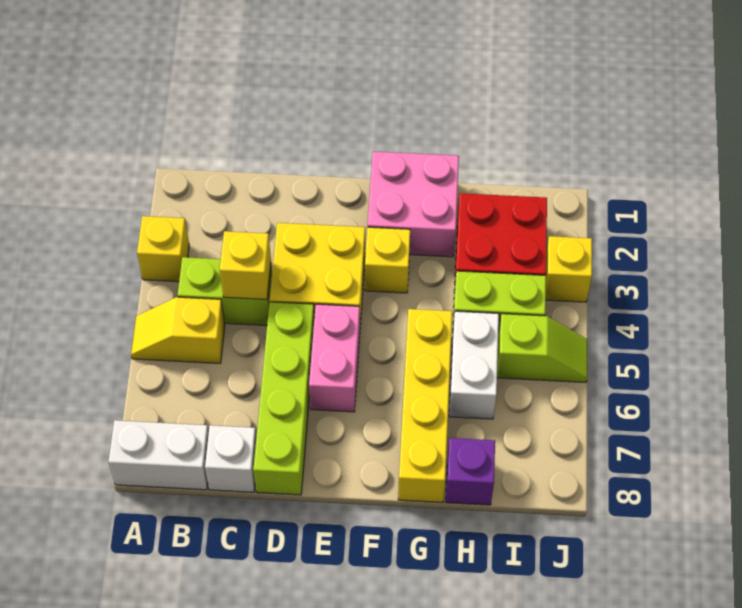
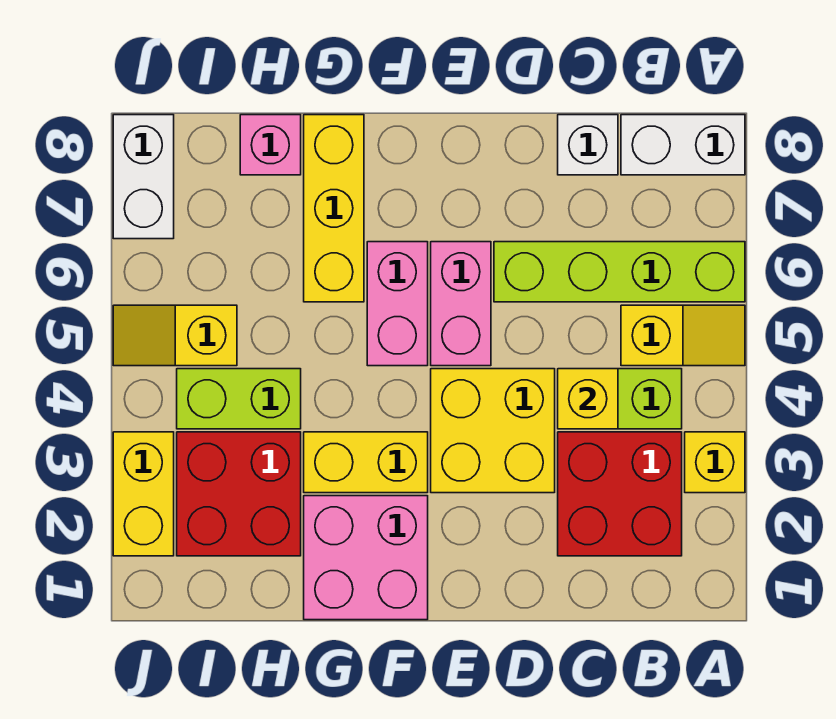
none -> red 2x2 brick [558,432,682,556]
lime 1x4 brick [253,302,314,495] -> lime 1x4 brick turned to [494,242,745,302]
yellow 1x1 brick [365,227,410,293] -> yellow 1x2 brick [304,432,428,493]
none -> pink 1x2 brick [367,242,428,366]
yellow 1x4 brick [398,309,452,502] -> yellow 1x3 brick [304,115,364,302]
white 1x2 brick [449,311,499,419] -> white 1x2 brick moved to [113,115,174,239]
purple 1x1 brick [446,438,495,505] -> pink 1x1 brick [240,115,301,175]
lime 1x2 slope [497,314,587,382] -> yellow 1x2 slope [113,305,237,366]
yellow 1x1 brick [546,236,592,302] -> yellow 1x2 brick [113,432,174,556]

